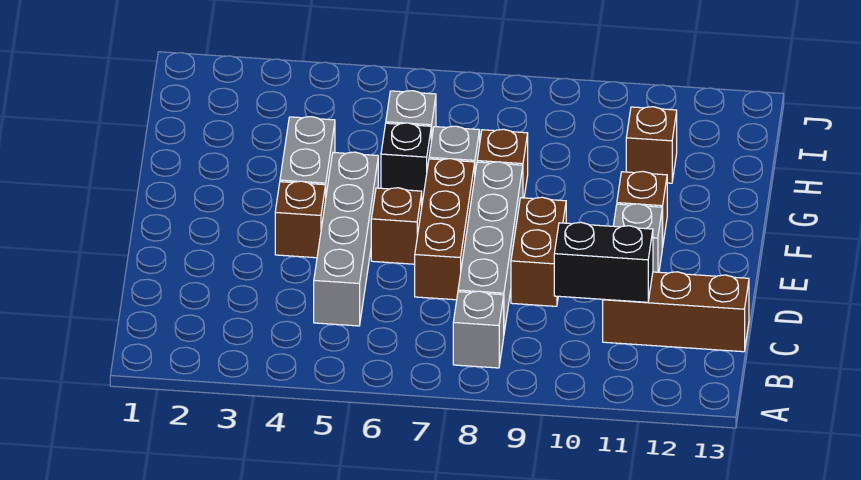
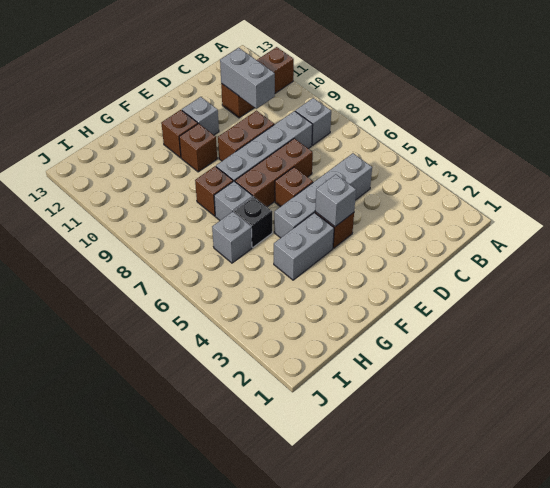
black 1x2 brick [554,222,653,302] -> grey 1x2 brick [220,48,275,109]
brown 1x3 brick [603,272,749,352] -> brown 1x3 brick turned to [221,47,294,118]
none -> grey 1x1 brick [315,174,356,226]
brown 1x1 brick [626,107,677,183] -> brown 1x1 brick moved to [179,124,217,172]

